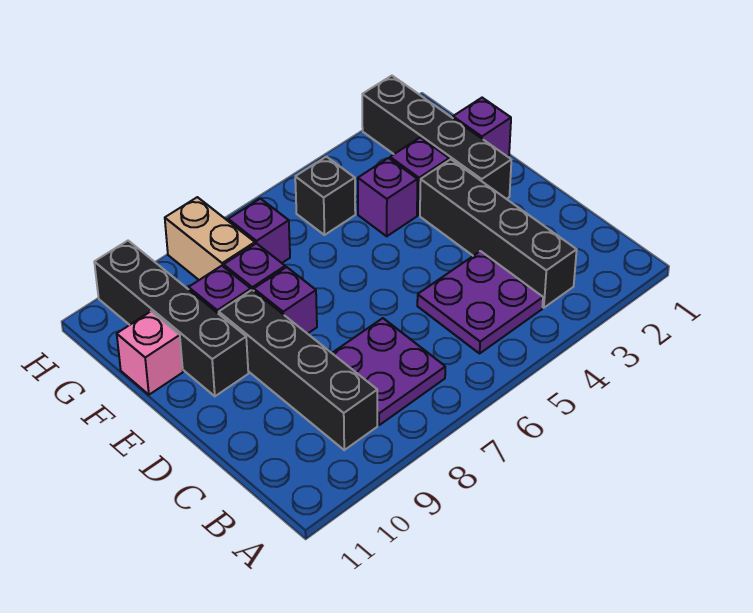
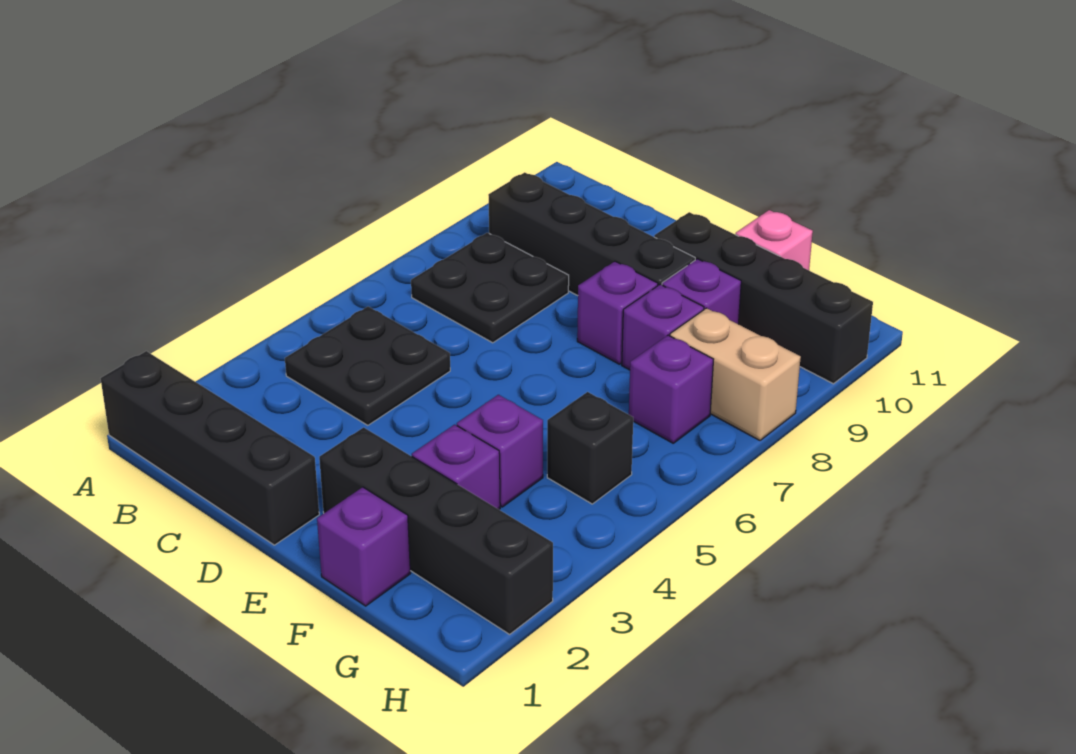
black 1x4 brick [420,159,577,308] -> black 1x4 brick moved to [101,351,319,545]
purple 2x2 plate [417,251,543,353] -> black 2x2 plate [285,307,450,425]
purple 2x2 plate [332,318,445,425] -> black 2x2 plate [411,233,569,343]

